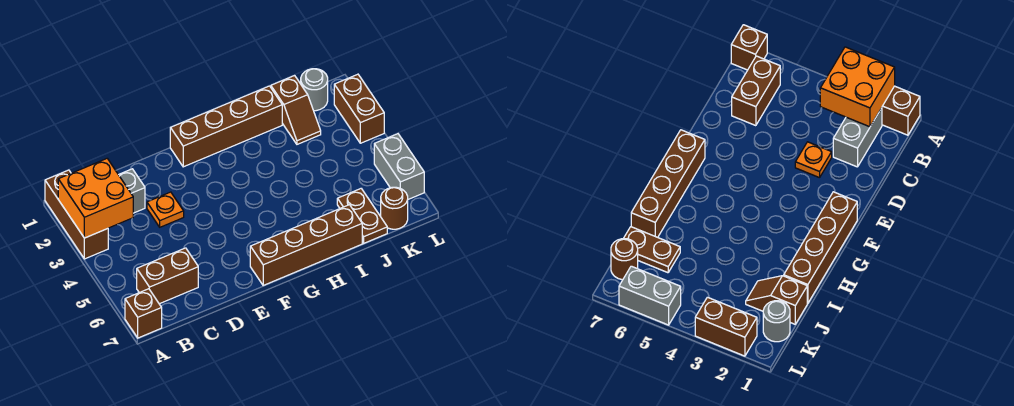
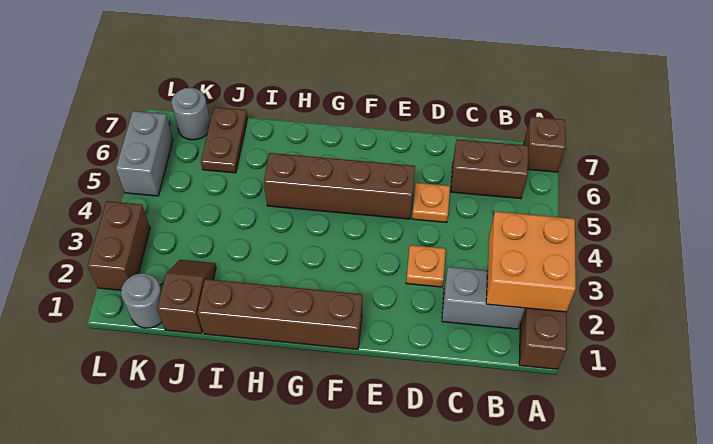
none -> orange 1x1 plate [412,183,450,222]
brown 1x4 brick [250,205,362,285] -> brown 1x4 brick moved to [264,153,415,219]
brown 1x1 round brick [381,187,408,229] -> grey 1x1 round brick [172,88,210,140]

